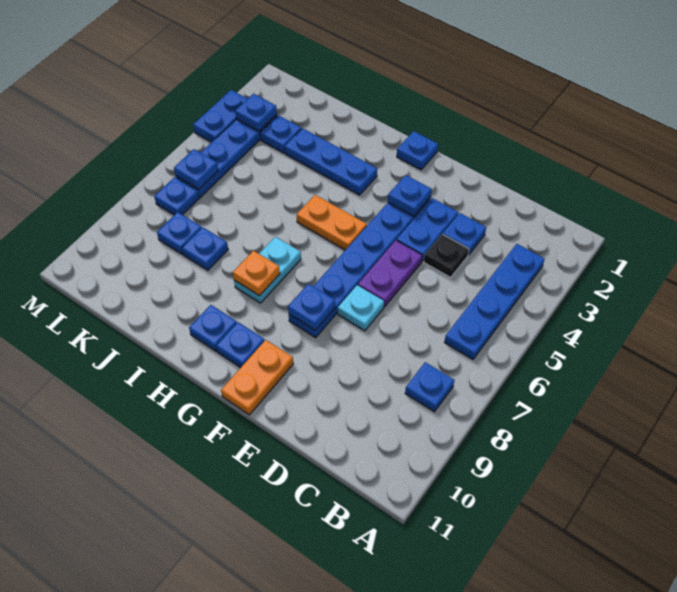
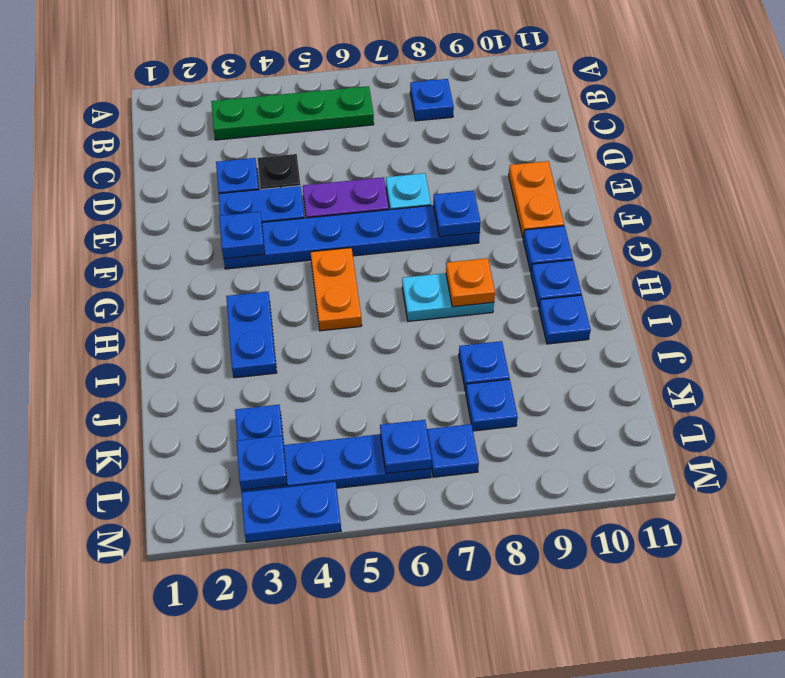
blue 1x4 plate [444,244,544,359] -> green 1x4 plate [211,86,374,140]
orange 1x2 plate [221,340,293,415] -> orange 1x2 plate turned to [509,161,564,238]
blue 1x1 plate [397,131,438,170] -> blue 1x1 plate moved to [539,295,591,344]
blue 1x3 plate [285,128,377,195] -> blue 1x2 plate [226,292,277,378]

